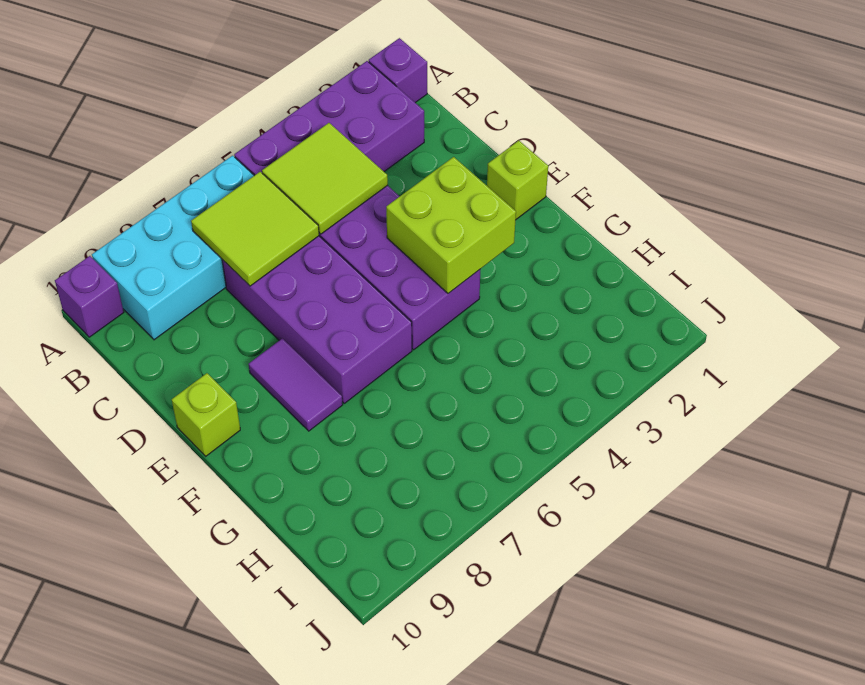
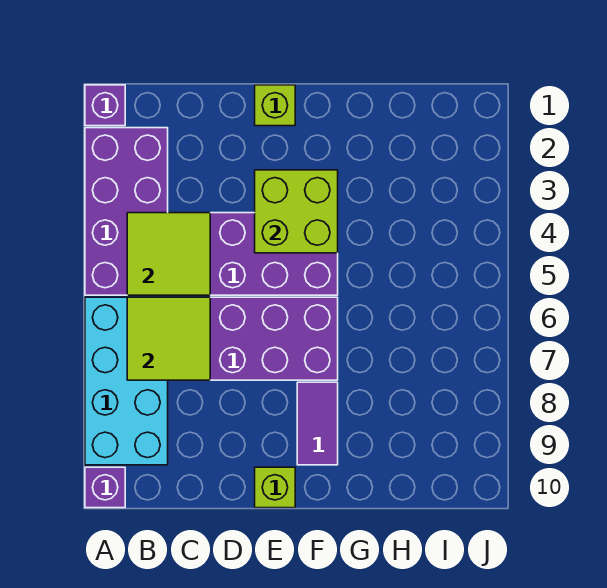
purple 1x2 tile [249,338,343,431] -> purple 1x2 tile turned to [297,382,338,465]

